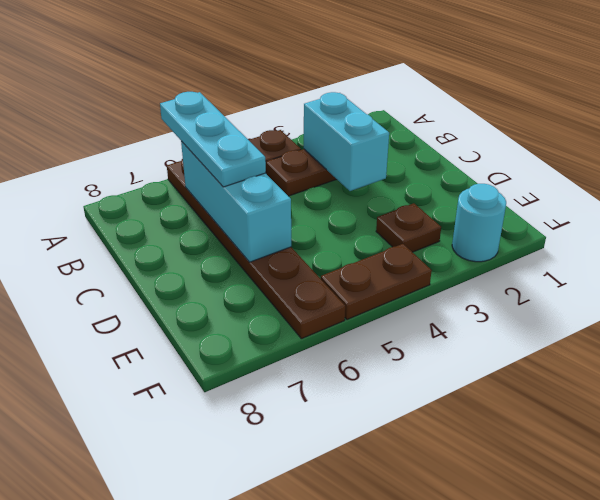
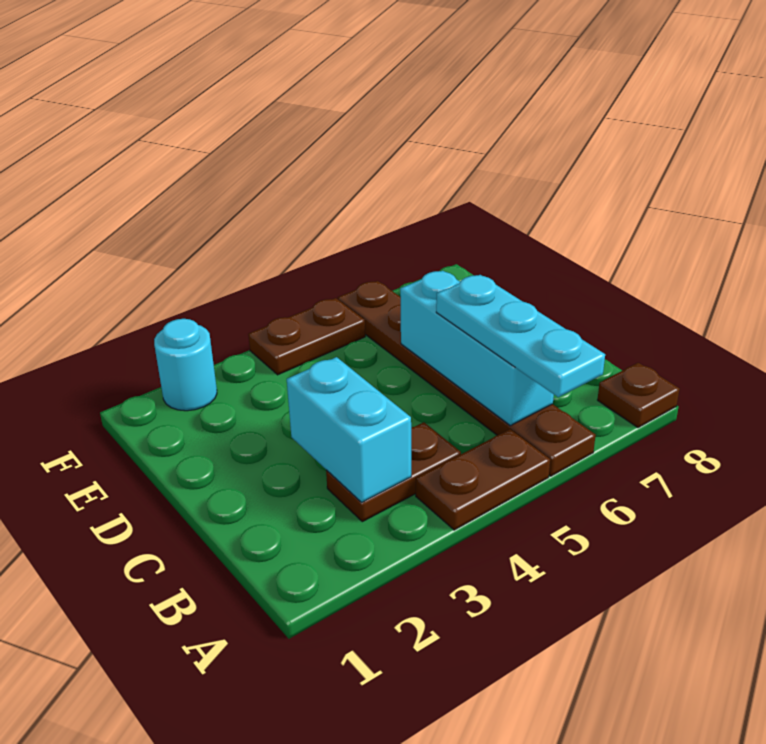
brown 1x1 plate [376,203,441,252] -> brown 1x1 plate moved to [598,363,680,428]

